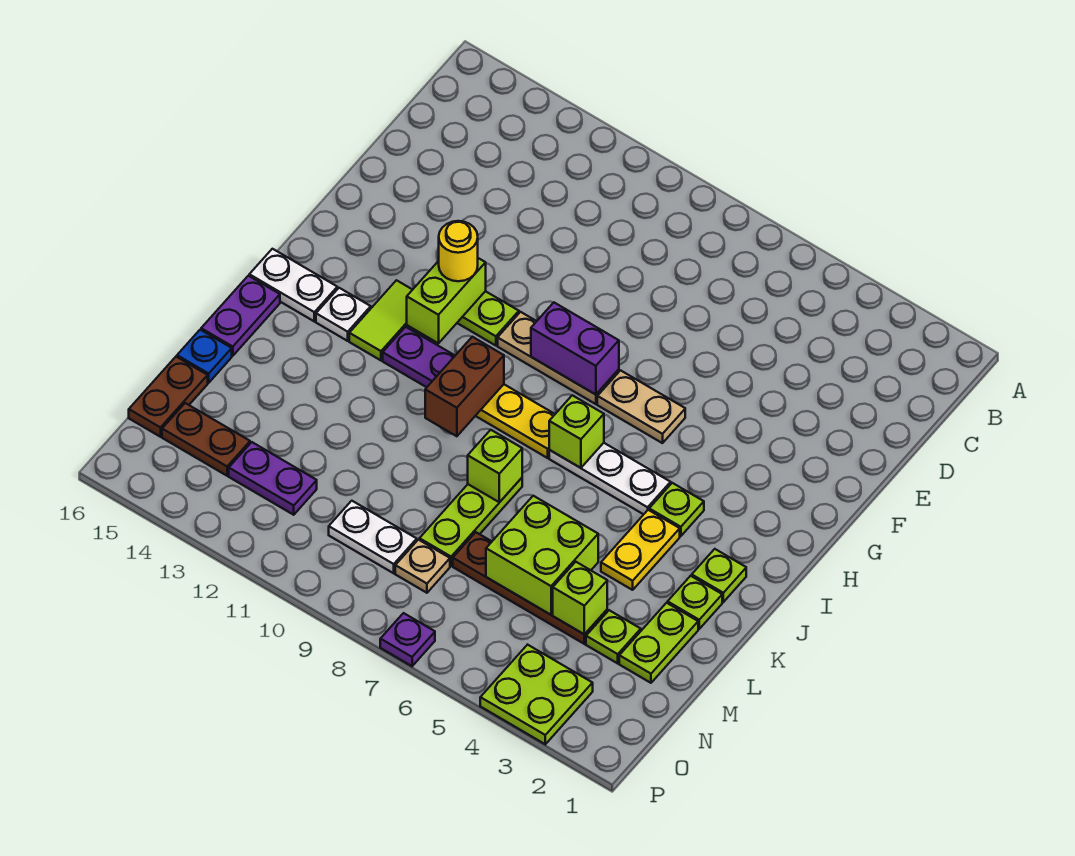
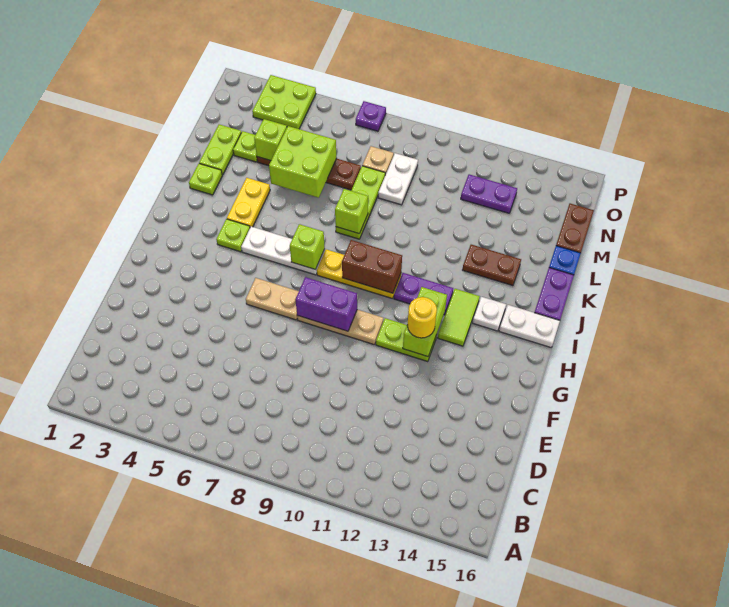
brown 1x2 brick [425,337,504,436] -> brown 1x2 brick turned to [342,240,402,293]
lime 1x1 plate [692,549,746,602] -> none
white 1x2 plate [329,501,417,573] -> white 1x2 plate turned to [378,153,418,205]
brown 1x2 plate [162,403,250,476] -> brown 1x2 plate moved to [463,245,521,286]

